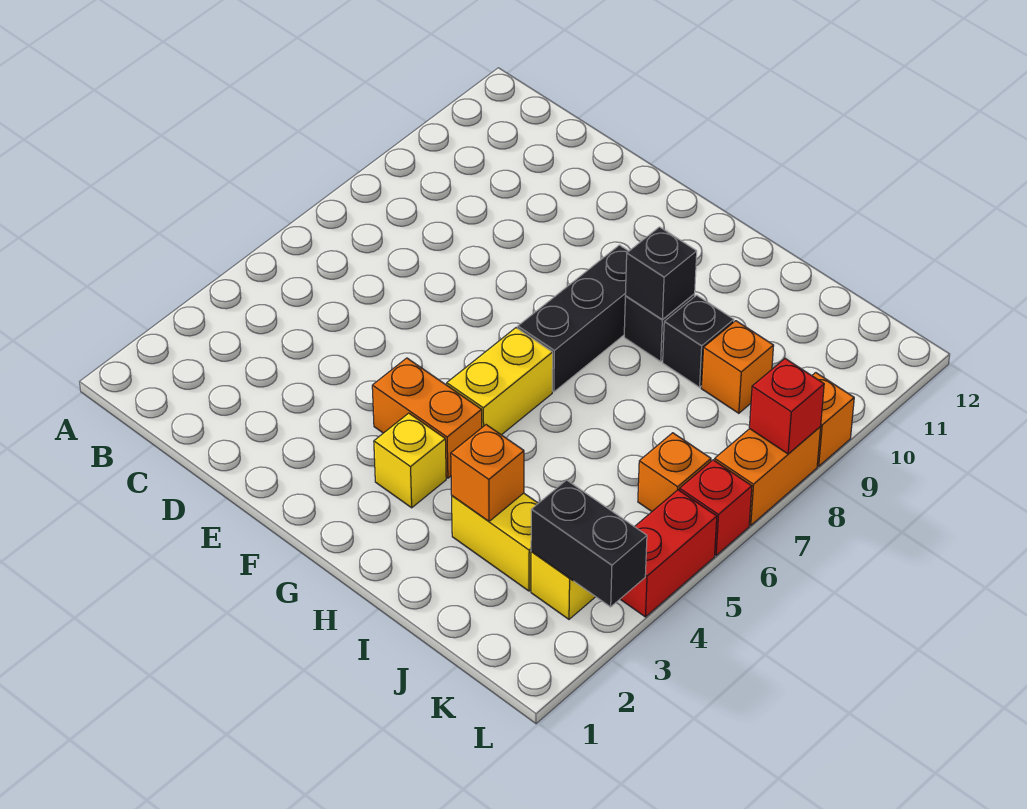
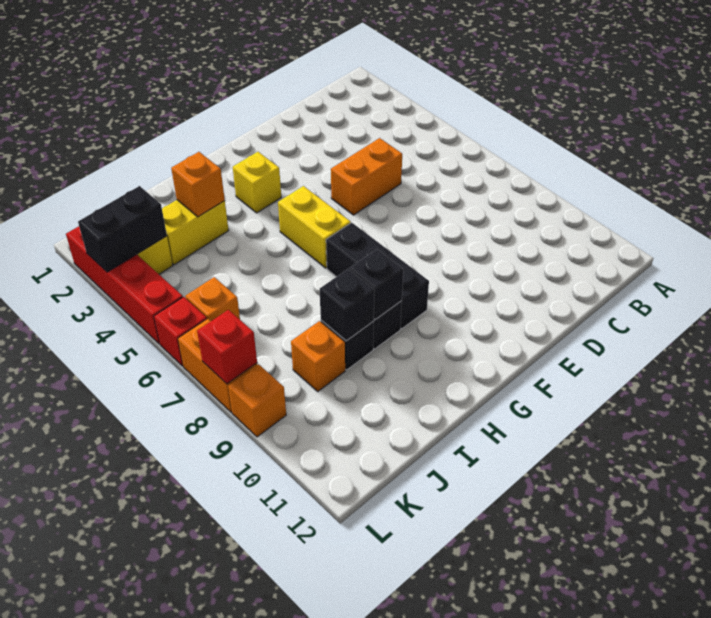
orange 1x2 brick [372,358,482,478] -> orange 1x2 brick moved to [331,138,402,215]
none -> black 1x1 brick [320,269,375,341]
red 1x2 brick [620,490,717,617] -> red 1x4 brick [66,226,183,344]

